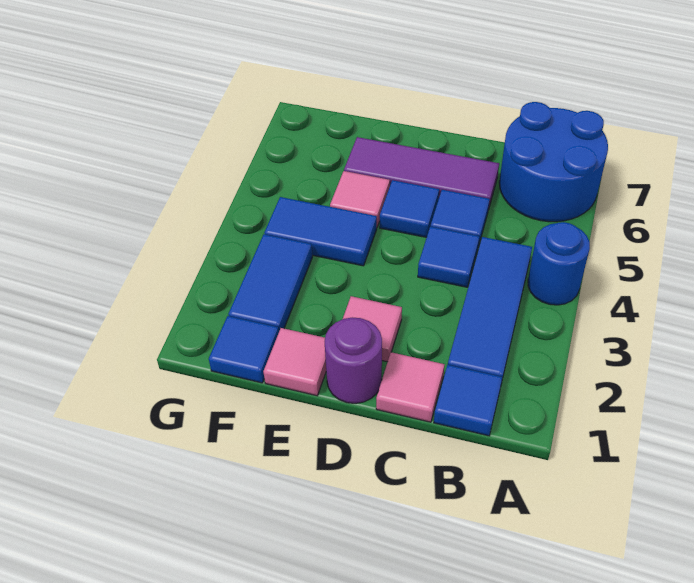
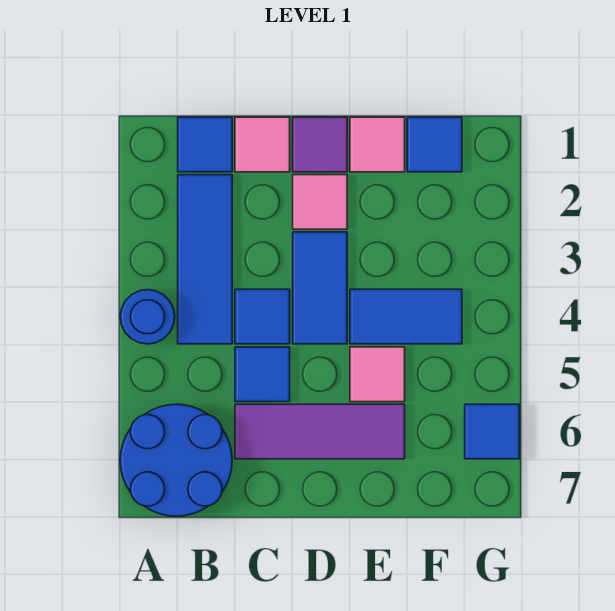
purple 1x1 round brick [325,317,382,403] -> purple 1x1 tile [293,117,347,172]
blue 1x1 tile [380,180,439,237] -> blue 1x1 tile moved to [465,404,519,459]
blue 1x2 tile [228,234,312,331] -> blue 1x2 tile moved to [293,232,347,344]

